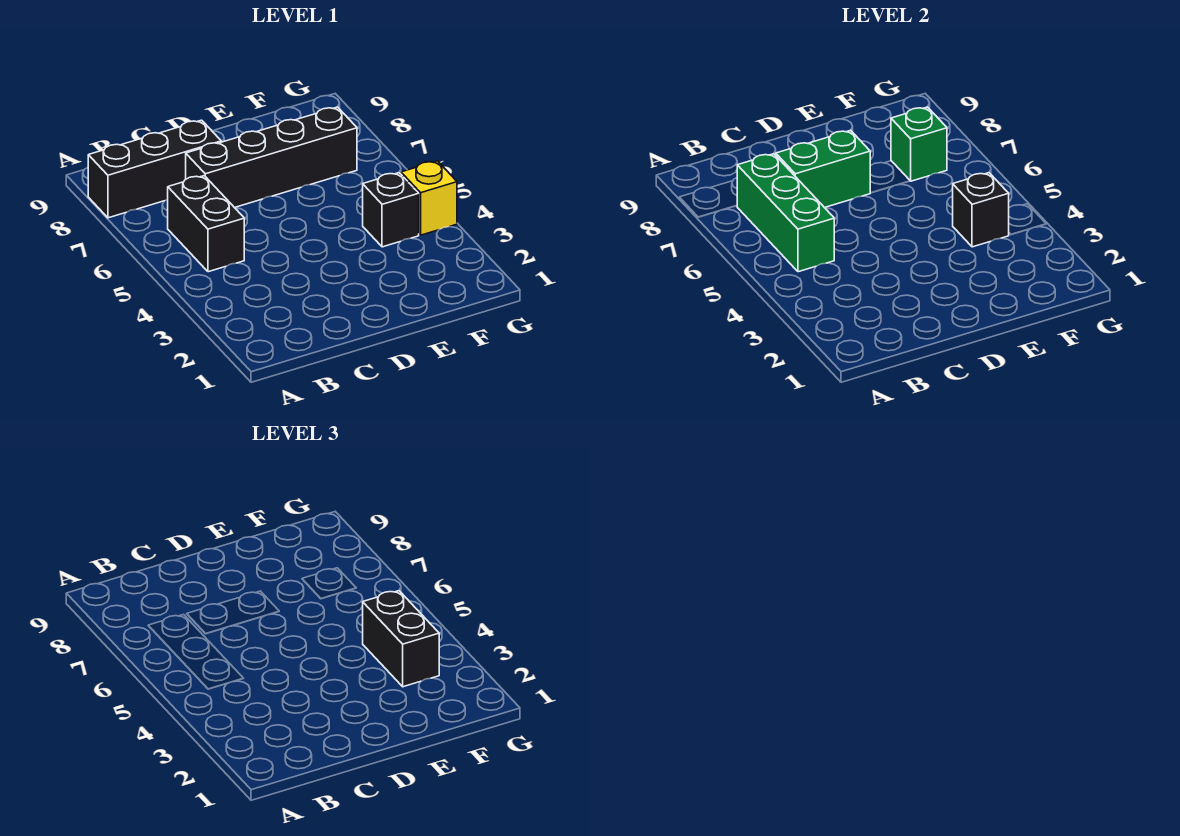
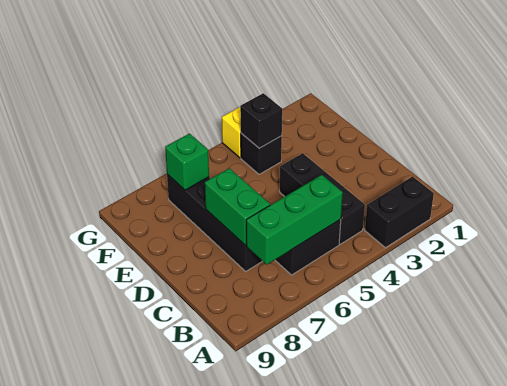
black 1x3 brick [88,120,221,218] -> black 1x3 brick moved to [280,153,365,244]
black 1x2 brick [363,591,439,687] -> black 1x2 brick moved to [365,177,434,248]

